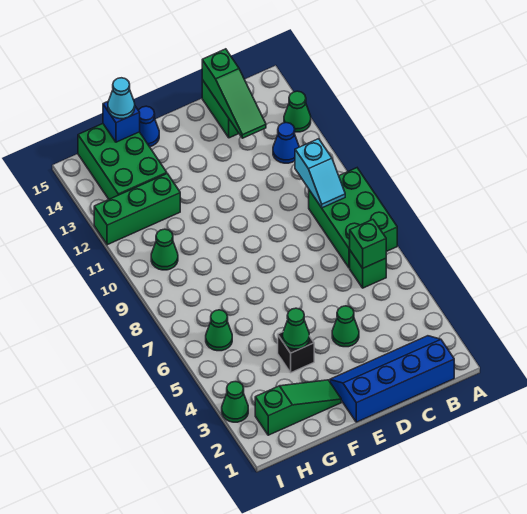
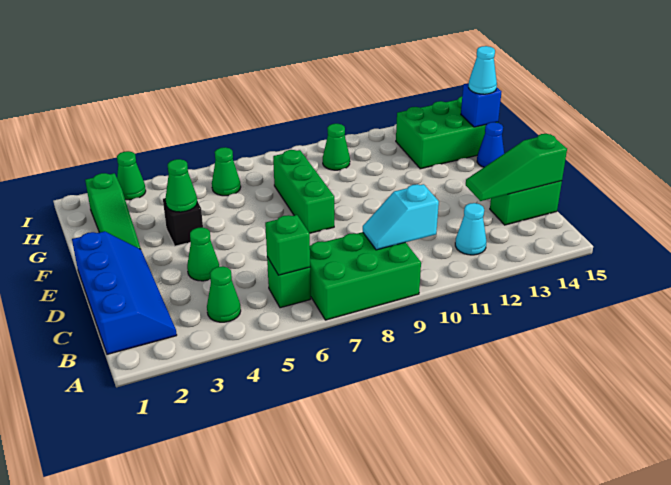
green 1x1 cone [284,91,311,132] -> green 1x1 cone moved to [207,266,241,322]
blue 1x1 cone [273,123,299,163] -> cyan 1x1 cone [455,203,487,255]
green 1x3 brick [94,174,180,245] -> green 1x3 brick moved to [273,150,334,233]

